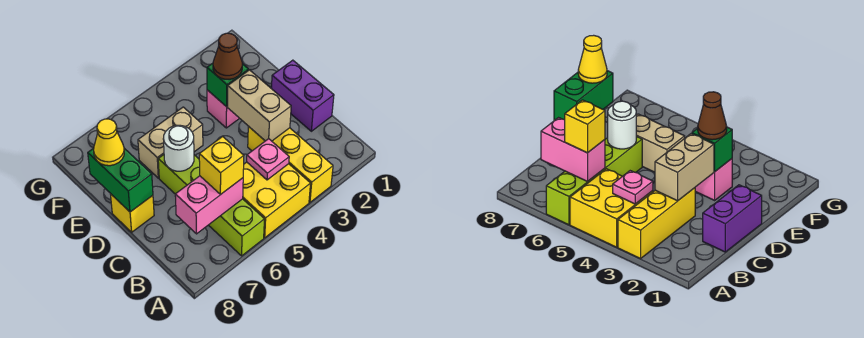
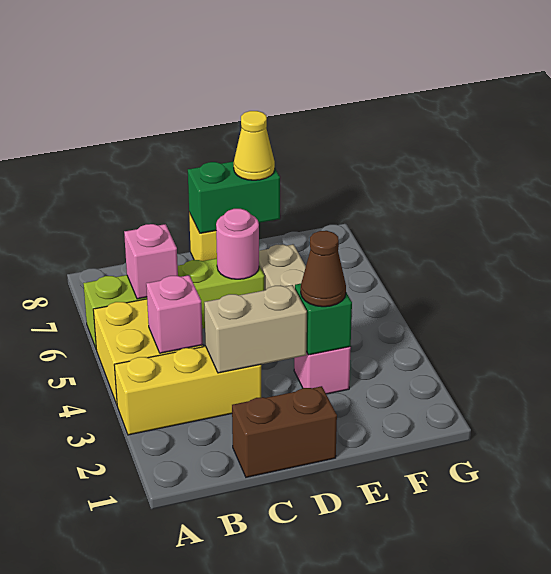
pink 1x1 plate [247,139,289,180] -> pink 1x1 brick [146,275,203,353]
pink 1x2 brick [175,176,243,234] -> pink 1x1 brick [124,224,178,299]
yellow 1x1 brick [199,136,244,194] -> none
purple 1x2 brick [271,60,334,131] -> brown 1x2 brick [232,386,337,477]
white 1x1 round brick [163,125,194,171] -> pink 1x1 round brick [216,209,259,279]

